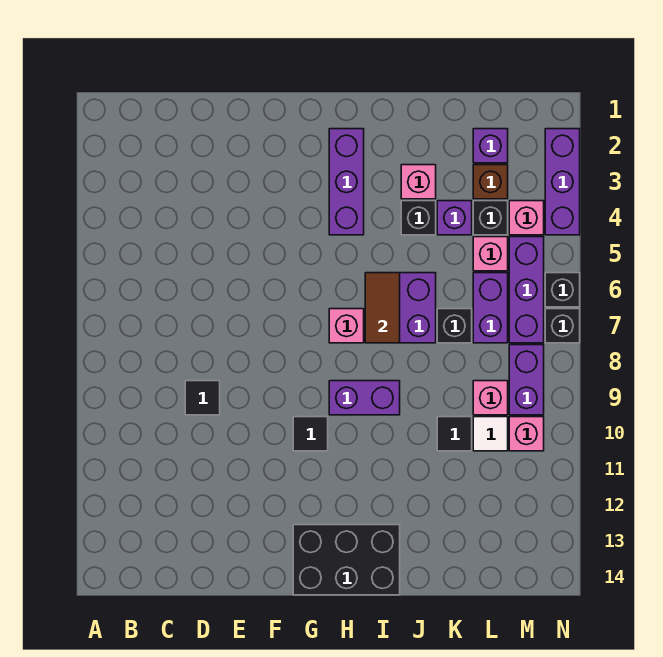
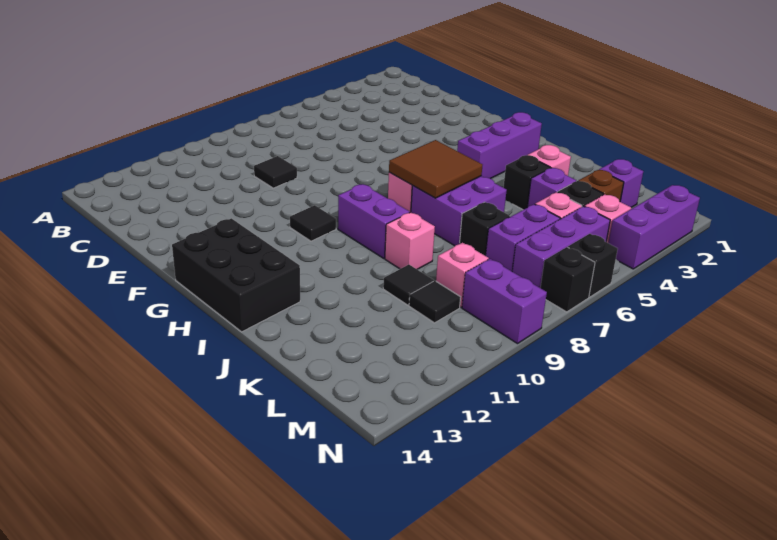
brown 1x2 tile [365,273,400,343] -> brown 2x2 tile [389,140,482,198]
white 1x1 tile [473,417,508,451] -> black 1x1 tile [409,281,460,323]
purple 1x2 brick [509,345,544,415] -> purple 1x2 brick turned to [462,259,547,344]
pink 1x1 brick [509,417,544,451] -> pink 1x1 brick moved to [385,212,435,270]

